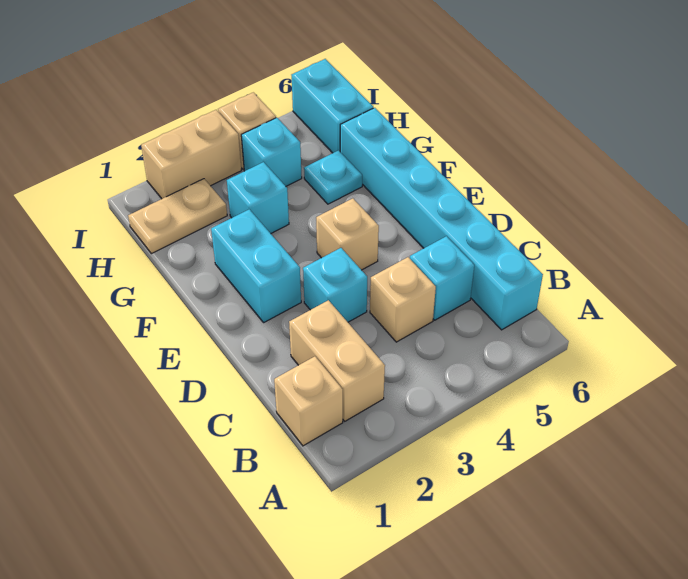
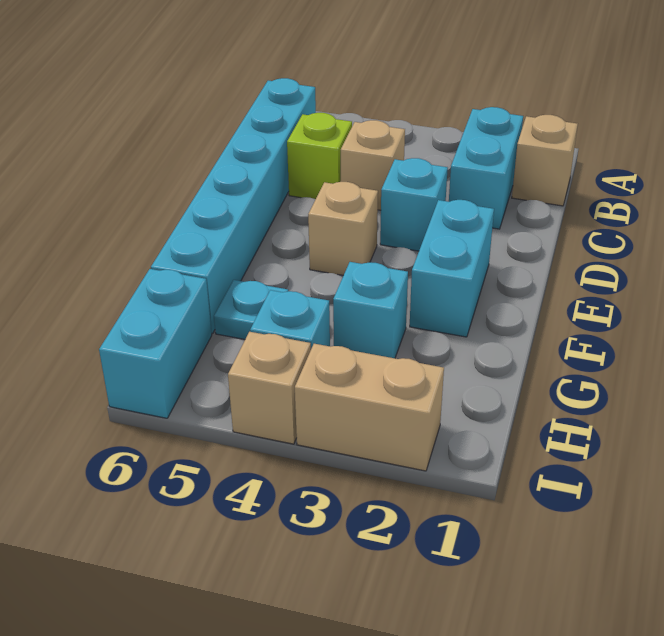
tan 1x2 brick [289,300,385,421] -> cyan 1x2 brick [449,107,523,229]
cyan 1x1 brick [410,236,474,320] -> lime 1x1 brick [287,113,352,199]
tan 1x2 plate [128,179,227,254] -> none

